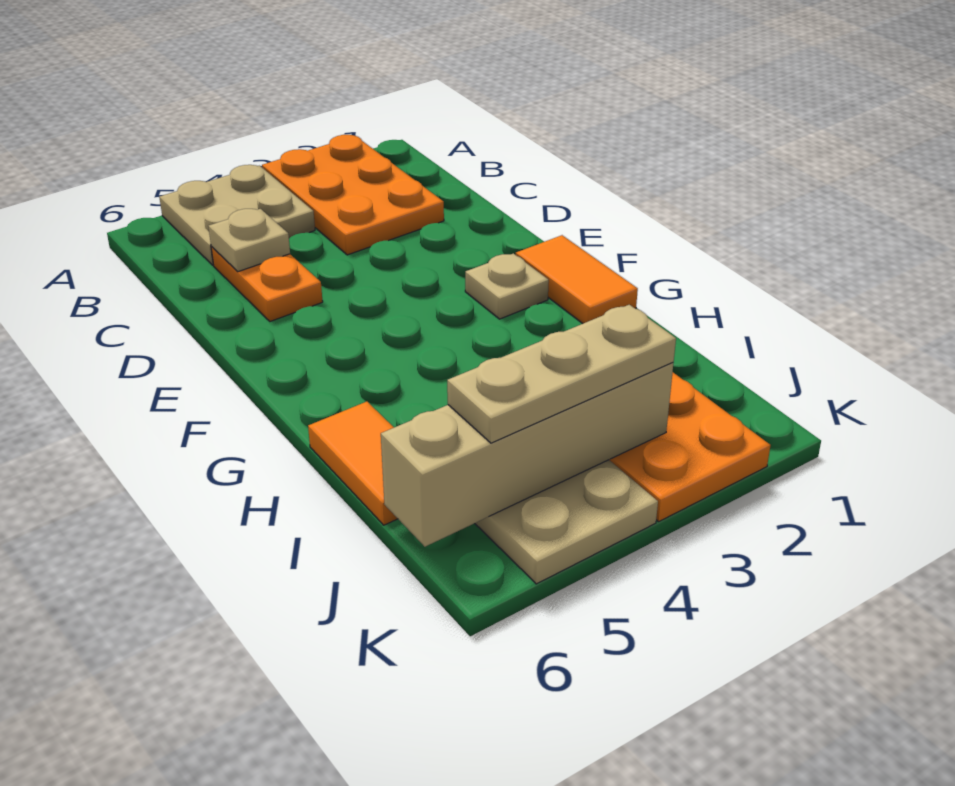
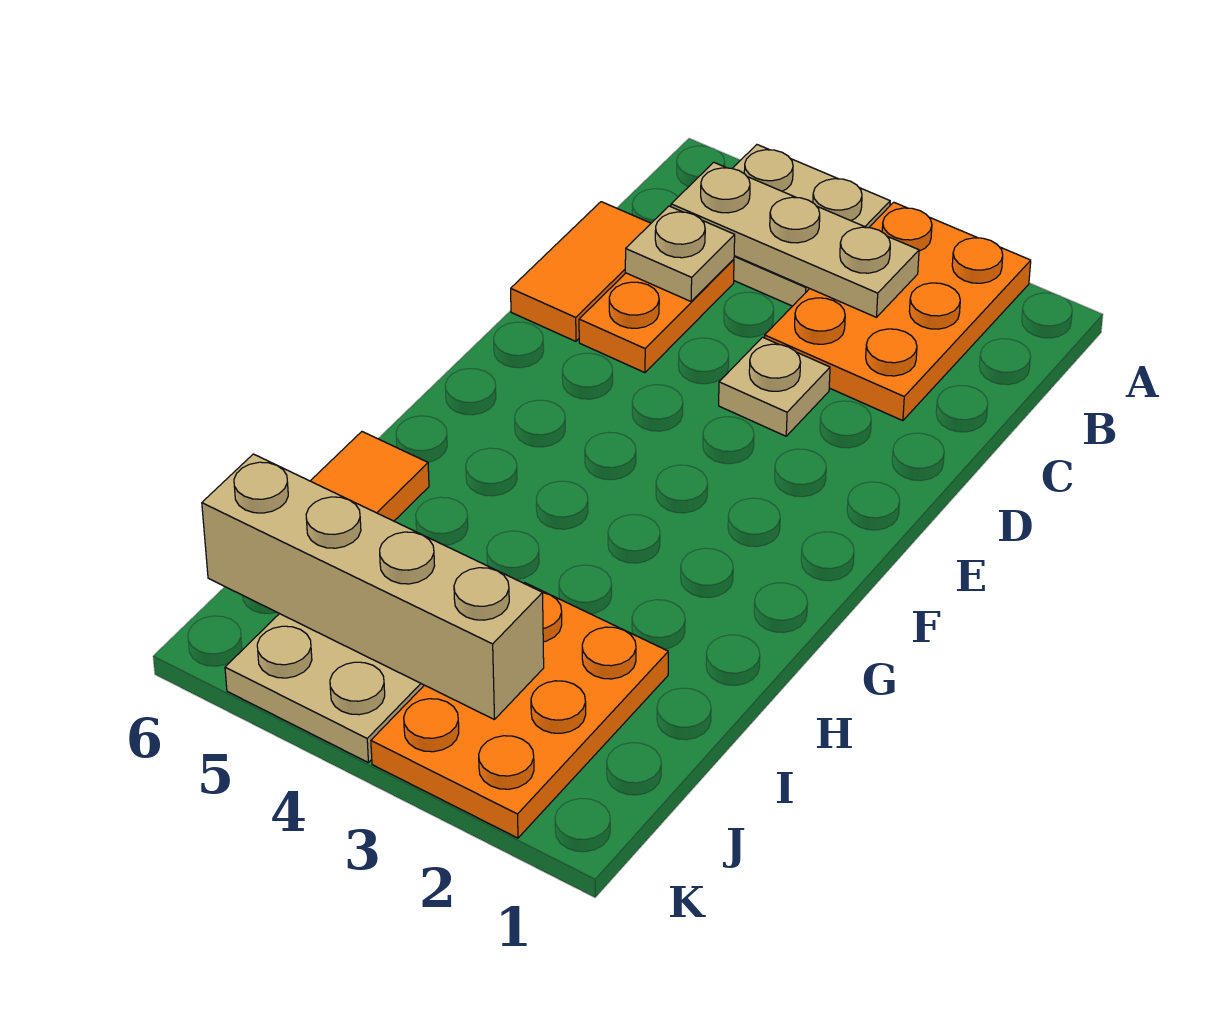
orange 1x2 tile [516,235,638,324] -> orange 1x2 tile moved to [511,202,651,341]
tan 1x1 plate [465,253,549,319] -> tan 1x1 plate moved to [719,337,830,436]
tan 1x3 plate [447,305,676,443] -> tan 1x3 plate moved to [671,162,919,317]

